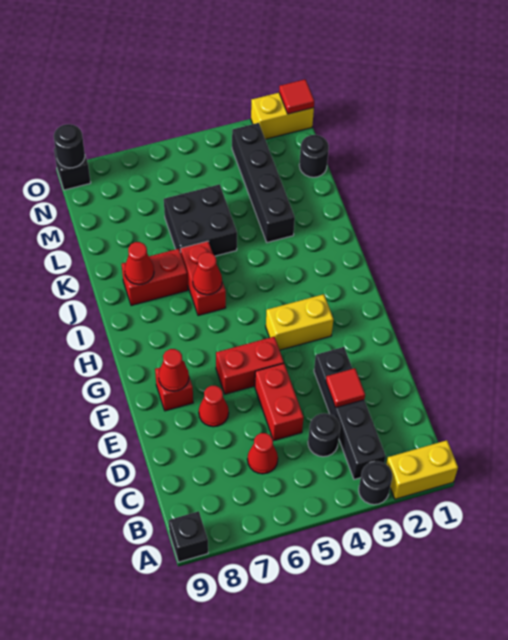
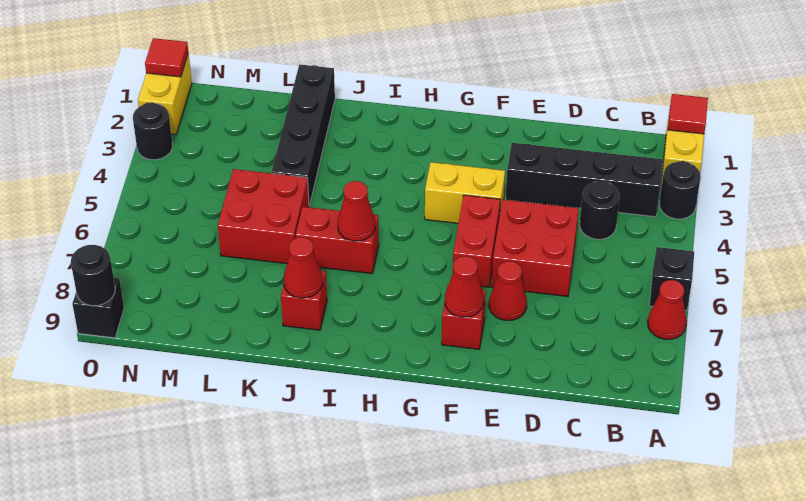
black 1x1 brick [169,511,208,562] -> black 1x1 brick moved to [649,247,694,310]
red 1x1 cone [247,433,278,474] -> red 1x1 cone moved to [648,280,687,339]
red 1x1 tile [326,368,365,408] -> red 1x1 tile moved to [668,94,708,134]
red 1x2 brick [255,363,304,440] -> red 2x2 brick [492,200,579,296]
yellow 1x2 brick [266,294,334,350] -> yellow 1x2 brick turned to [425,162,505,223]
red 1x2 brick [122,249,188,306] -> red 1x1 brick [281,270,327,330]
black 1x4 brick [232,123,295,242] -> black 1x4 brick turned to [272,64,335,206]
black 2x2 brick [164,184,237,256] -> red 2x2 brick [218,169,309,264]
black 1x1 round brick [299,135,329,177] -> black 1x1 round brick moved to [133,102,173,160]

